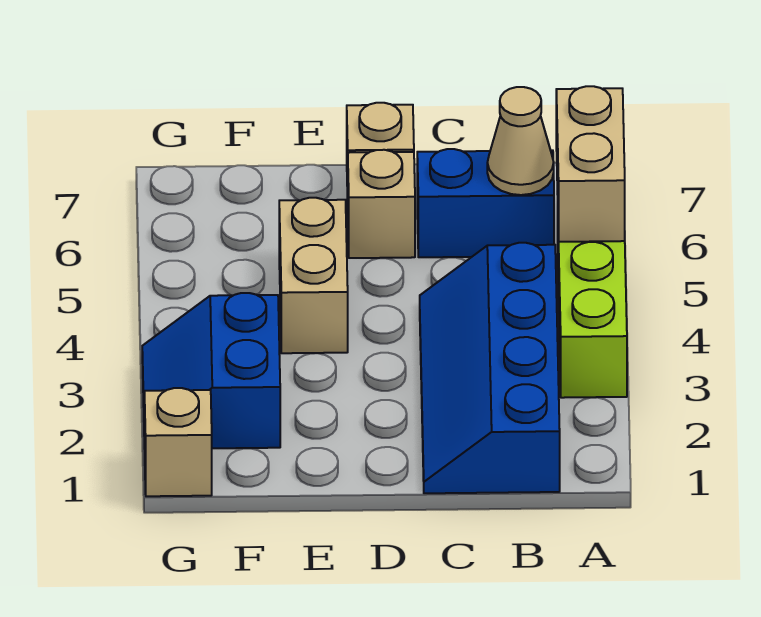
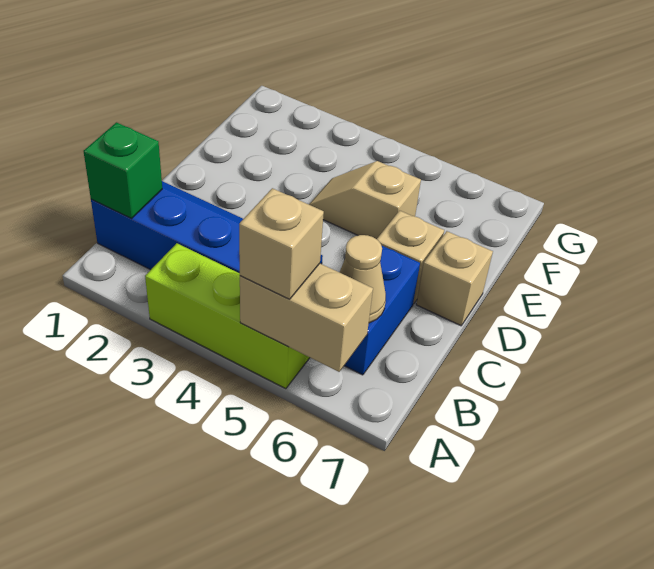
none -> green 1x1 brick [84,122,162,219]
tan 1x2 brick [279,198,348,353] -> tan 1x2 slope [309,161,421,239]
blue 2x2 slope [142,293,280,449] -> none
tan 1x1 brick [145,388,212,496] -> tan 1x1 brick moved to [239,188,324,299]

